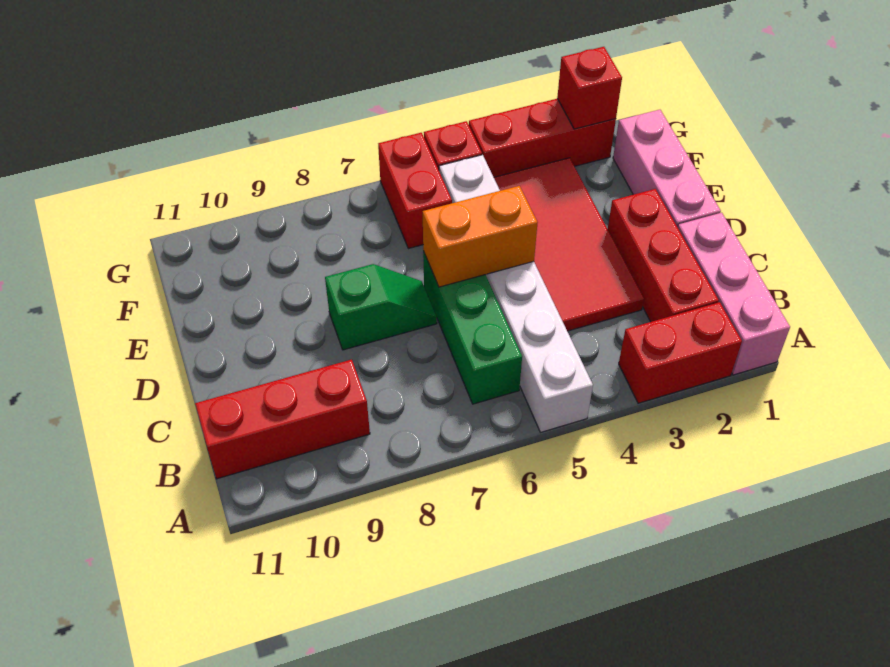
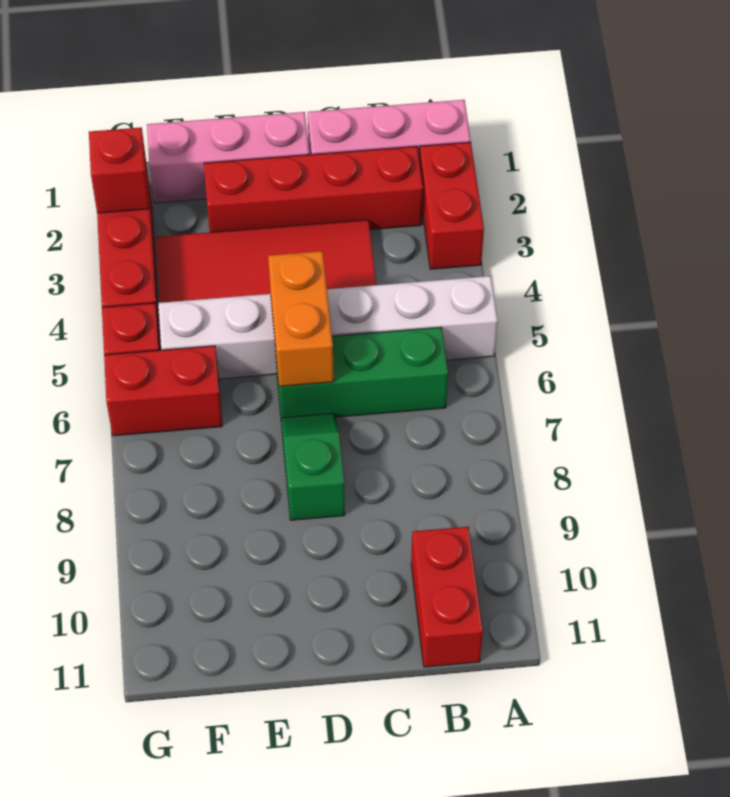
red 1x3 brick [608,189,719,322] -> red 1x4 brick [204,146,423,232]
red 1x3 brick [195,360,370,479] -> red 1x2 brick [411,527,483,667]

